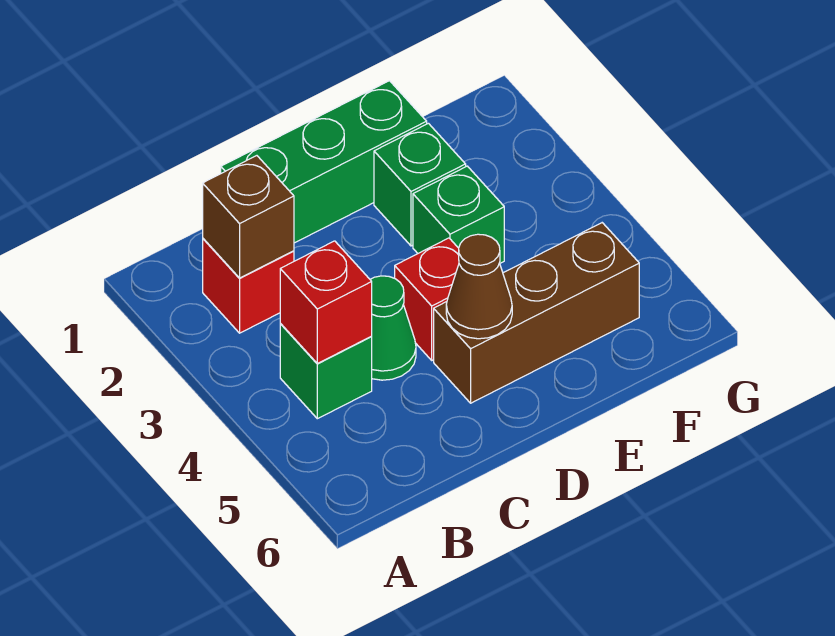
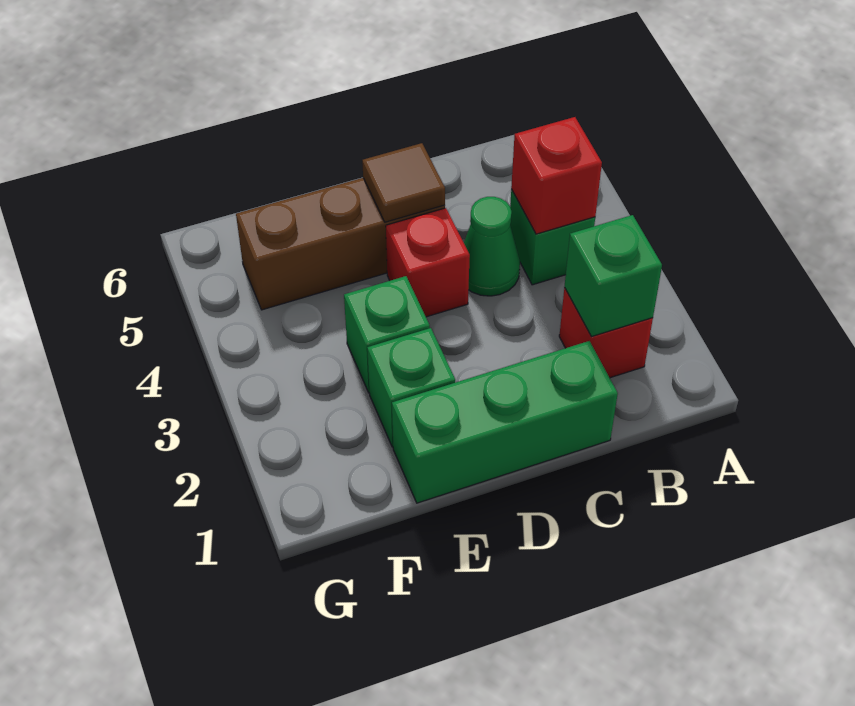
brown 1x1 brick [203,156,294,278] -> green 1x1 brick [564,215,662,337]
brown 1x1 cone [446,234,512,339] -> brown 1x1 tile [362,143,445,222]

